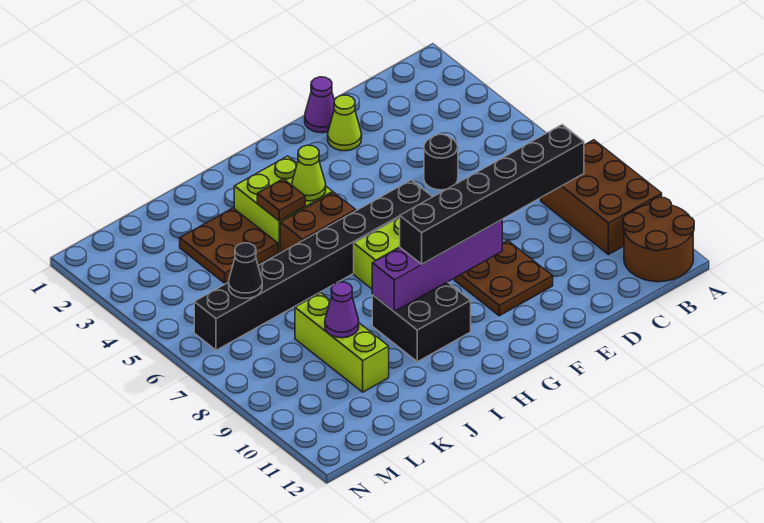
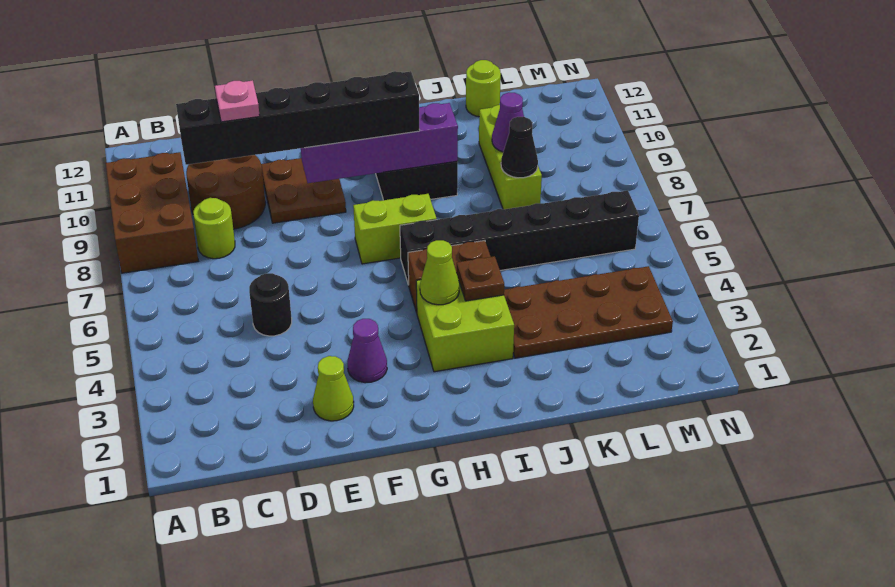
brown 2x2 round brick [623,197,694,282] -> brown 2x2 round brick moved to [186,155,265,229]
none -> lime 1x1 round brick [193,198,235,259]
none -> pink 1x1 plate [215,80,260,122]
purple 1x1 cone [305,77,334,133] -> purple 1x1 cone moved to [347,319,387,383]
black 1x8 brick [194,180,432,350] -> black 1x6 brick [400,191,639,285]
brown 2x2 plate [180,208,278,283] -> brown 2x4 plate [504,266,673,358]
none -> lime 1x1 round brick [466,60,501,117]
black 1x1 cone [229,243,262,298] -> black 1x1 cone moved to [501,117,538,178]

